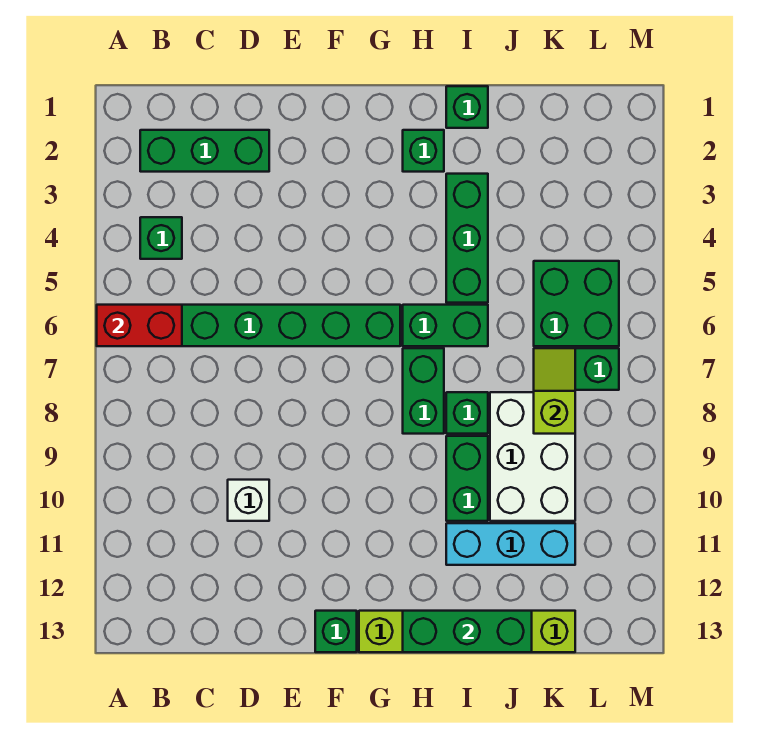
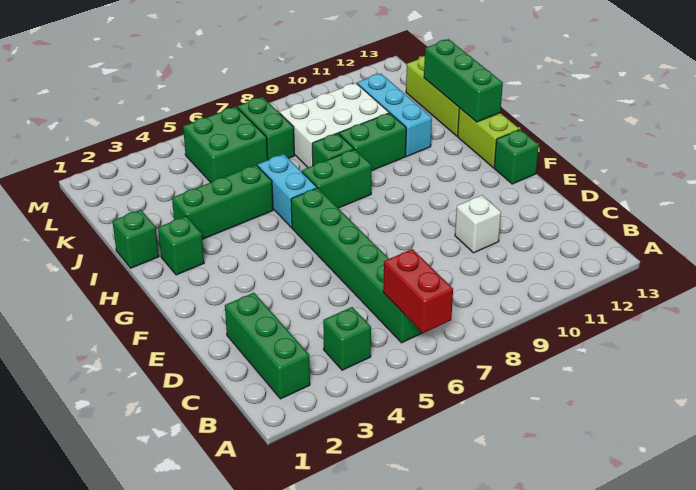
green 1x2 brick [403,305,488,346] -> cyan 1x2 brick [258,154,317,227]
lime 1x2 slope [534,348,575,434] -> none

